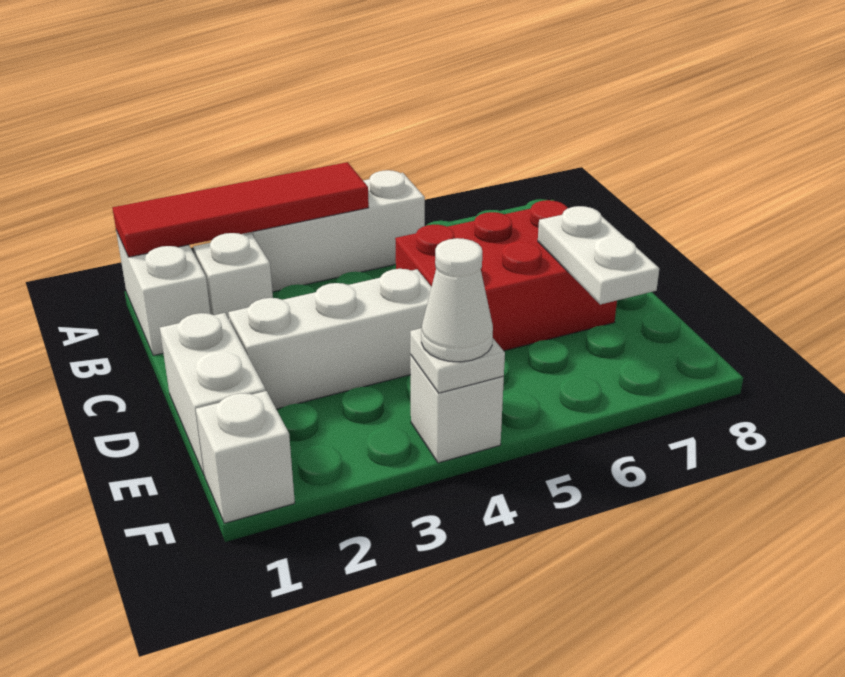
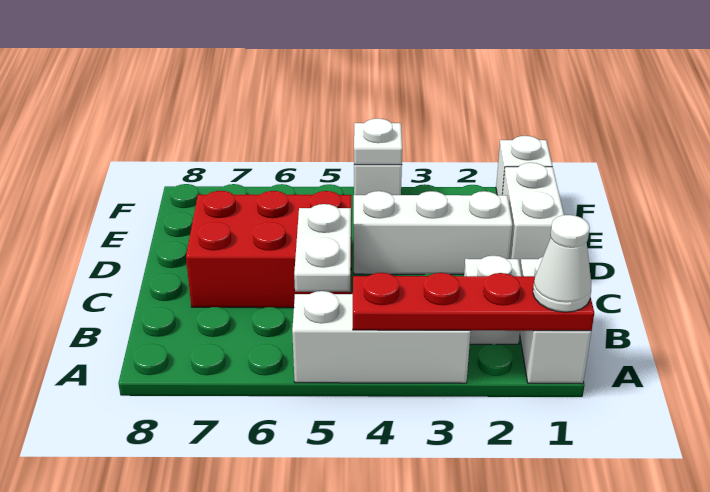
red 1x4 tile [113,162,369,257] -> red 1x4 plate [353,273,594,331]
white 1x2 plate [538,206,659,304] -> white 1x2 plate moved to [294,204,351,292]
white 1x1 cone [421,238,493,362] -> white 1x1 cone moved to [533,215,591,312]

